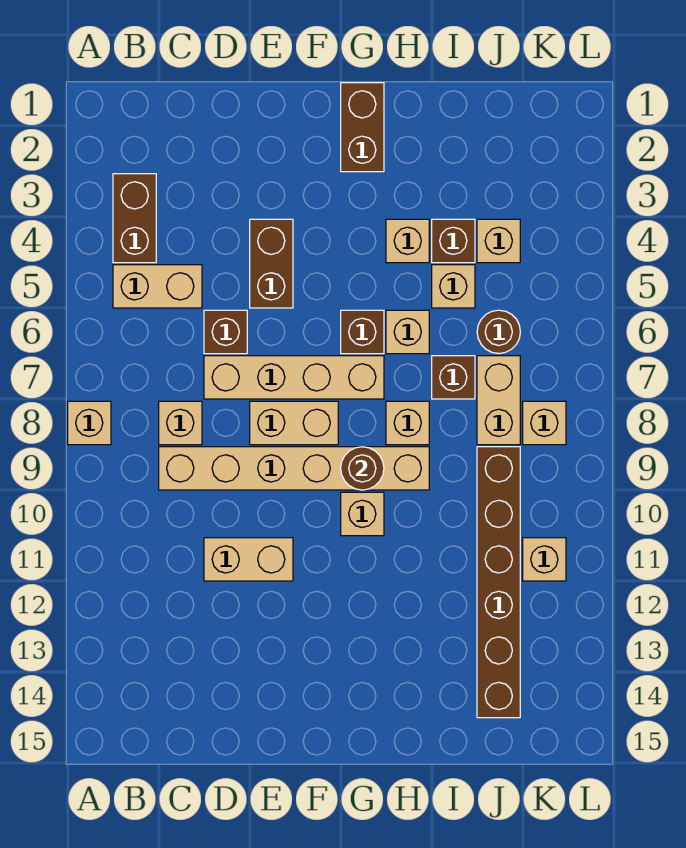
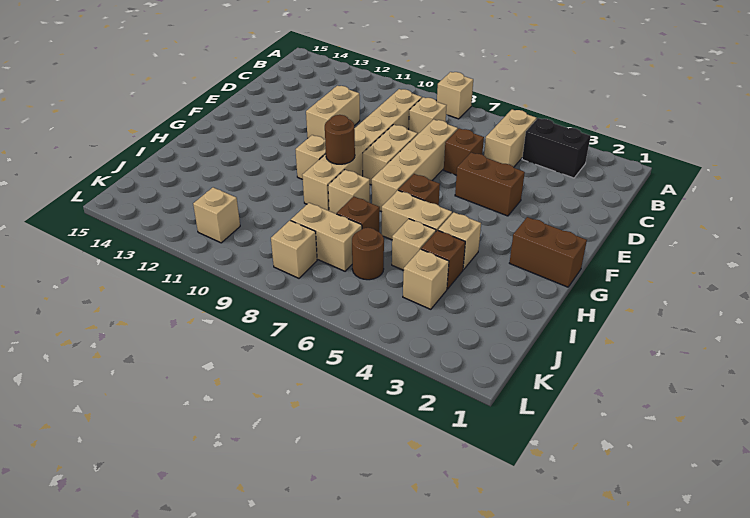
brown 1x2 brick [113,174,156,263] -> black 1x2 brick [522,118,591,178]
tan 1x1 brick [386,310,429,354] -> tan 1x2 brick [382,190,452,240]
brown 1x6 brick [477,447,520,718] -> none

